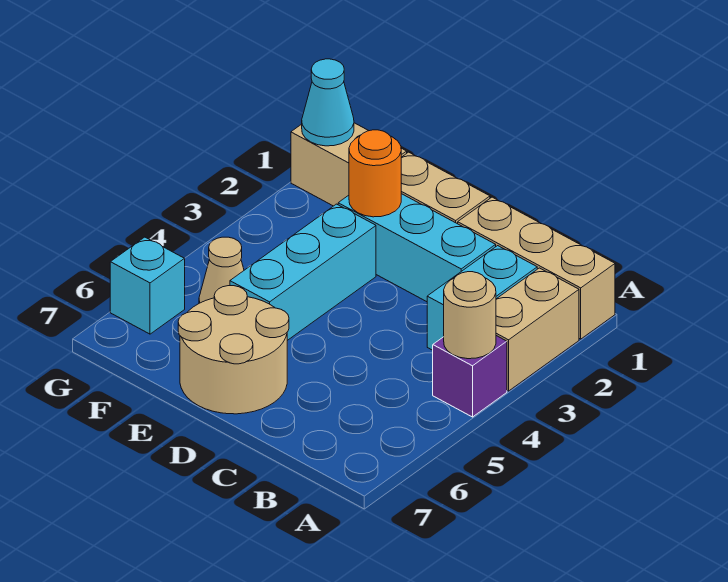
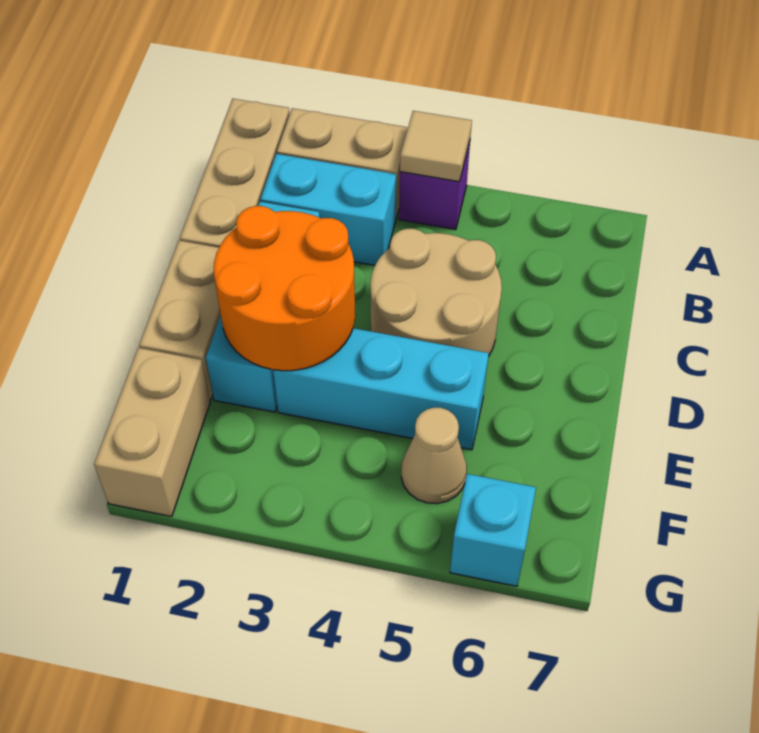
tan 1x1 round brick [444,272,496,359] -> tan 1x1 tile [400,111,472,182]
tan 2x2 round brick [178,286,289,414] -> tan 2x2 round brick moved to [370,229,502,357]
orange 1x1 round brick [349,130,401,217] -> orange 2x2 round brick [214,206,355,371]
cyan 1x1 cone [302,59,354,146] -> none

